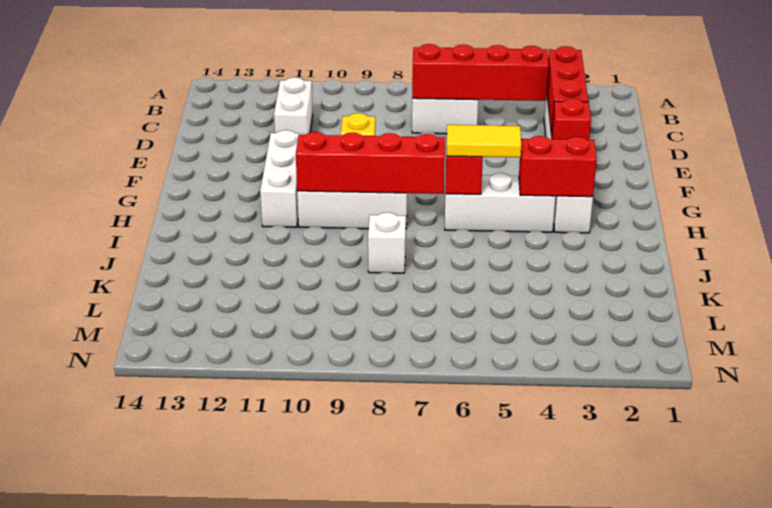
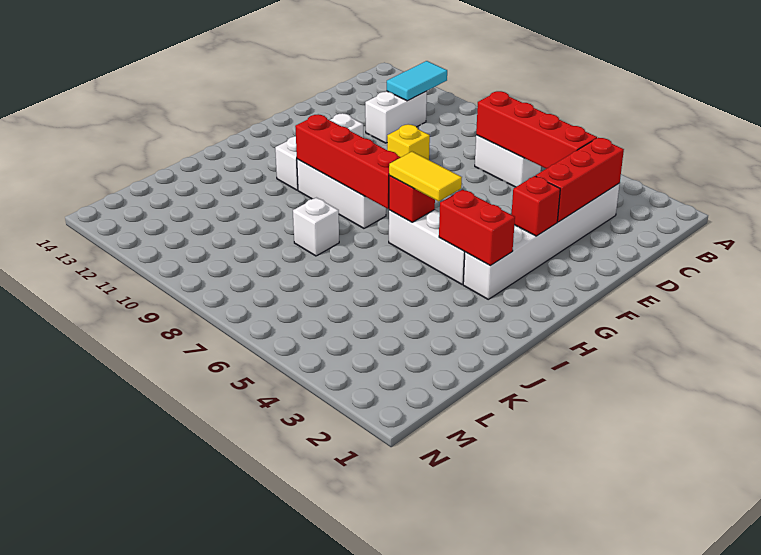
none -> cyan 1x2 tile [387,61,447,101]

